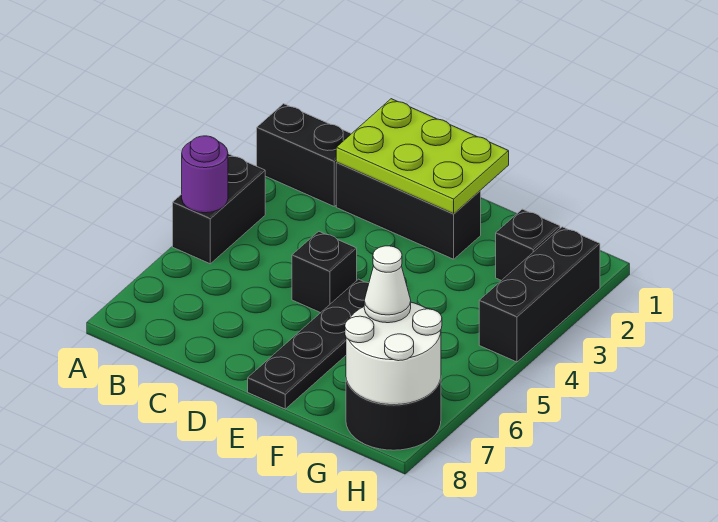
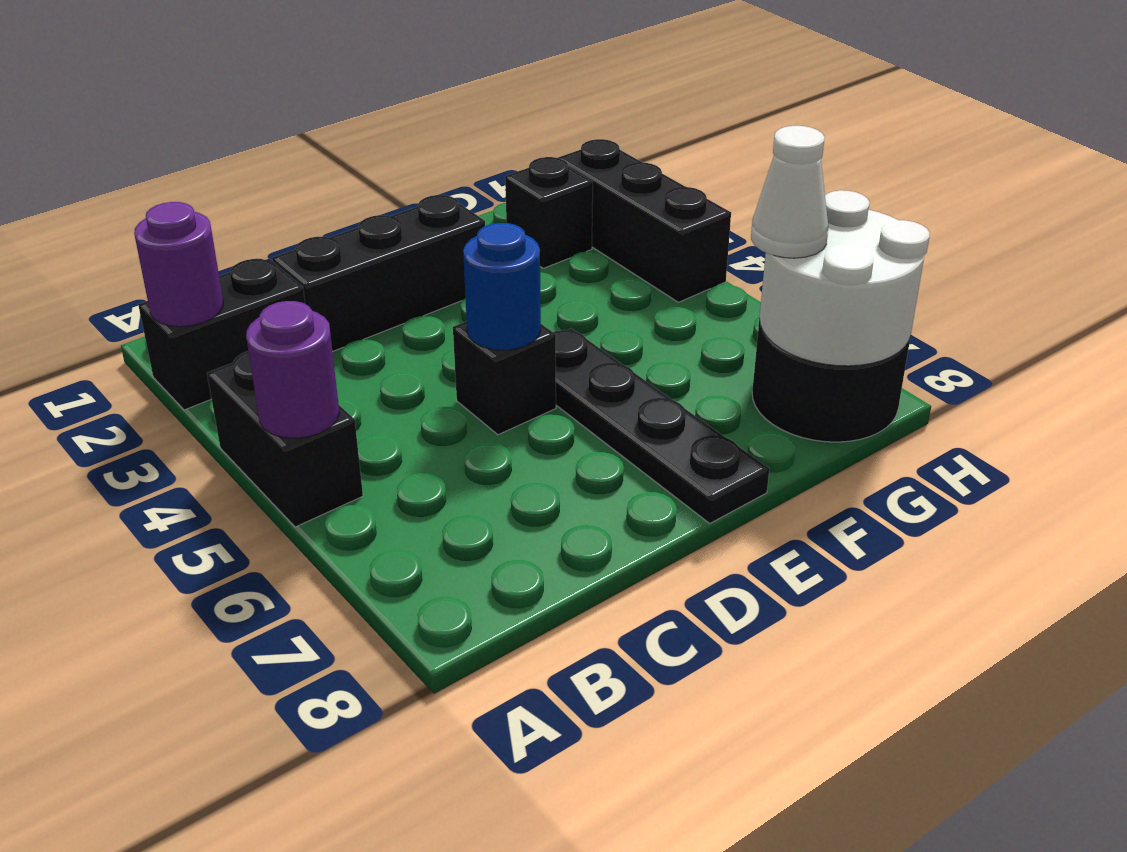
none -> purple 1x1 round brick [134,202,223,327]
lime 2x3 plate [336,99,509,214] -> none
none -> blue 1x1 round brick [463,223,541,350]

